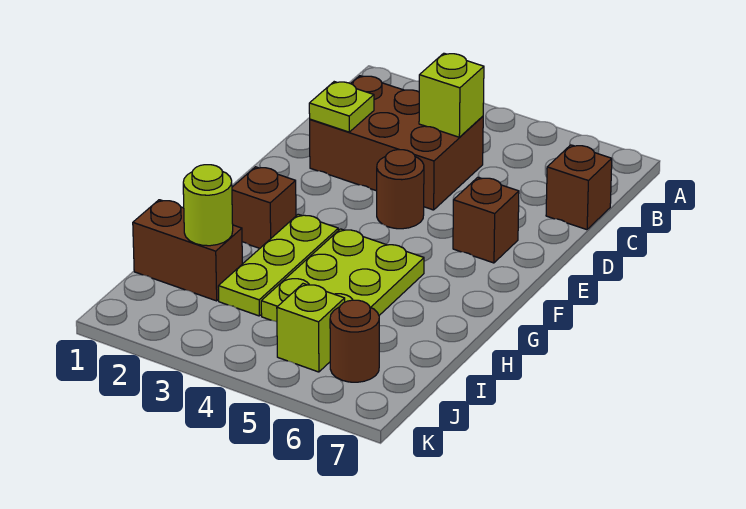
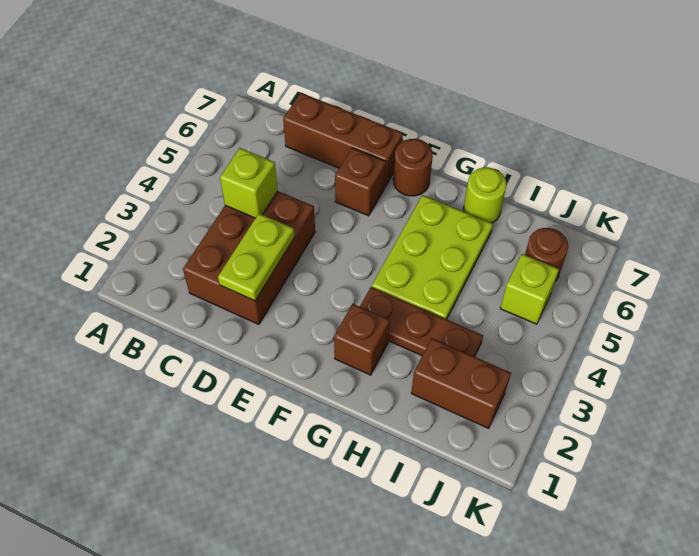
brown 1x1 brick [546,145,612,230] -> brown 1x3 brick [283,93,403,187]
lime 1x1 plate [309,82,374,132] -> lime 1x2 plate [218,214,295,301]
brown 1x1 round brick [377,150,424,229] -> brown 1x1 round brick moved to [393,139,433,196]
lime 1x3 plate [218,214,338,316] -> brown 1x3 plate [360,287,483,357]
lime 2x3 plate [261,229,424,322] -> lime 2x3 plate turned to [372,195,493,319]
brown 1x2 brick [133,200,242,301] -> brown 1x2 brick turned to [411,338,511,428]
lime 1x1 round brick [183,165,233,246] -> lime 1x1 round brick moved to [464,167,507,223]

